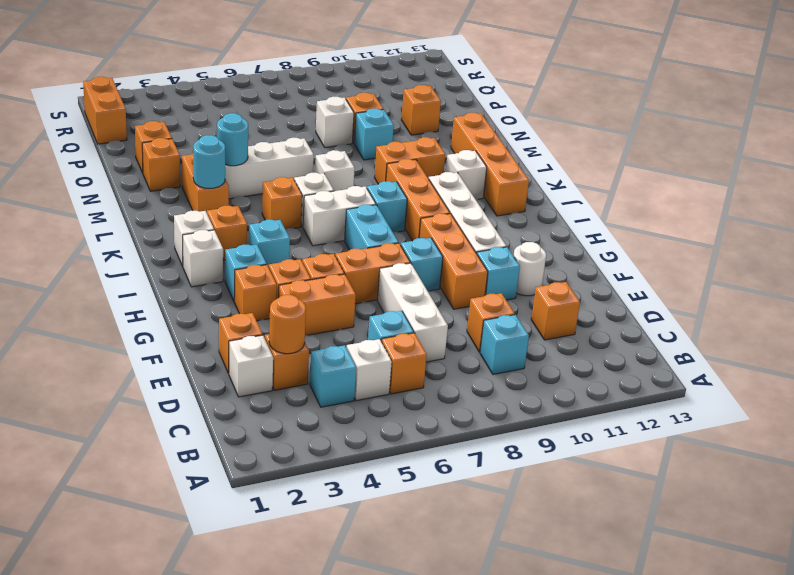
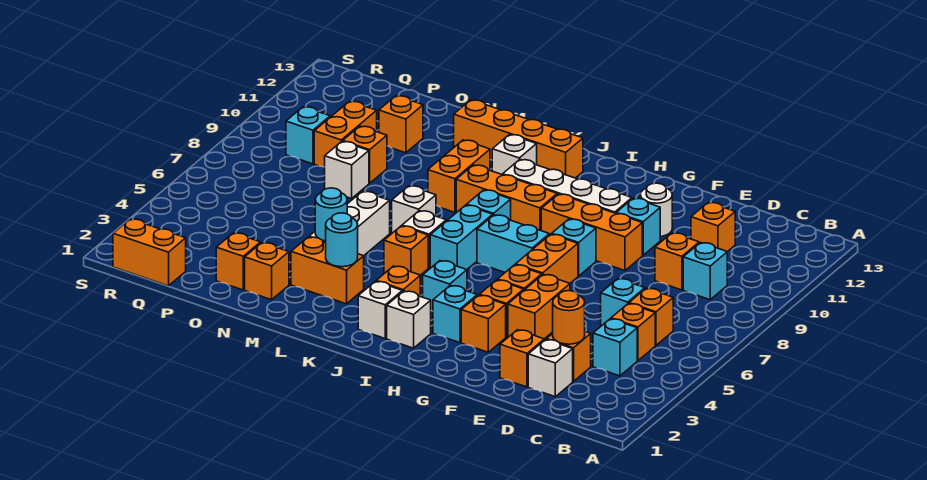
white 1x1 brick [347,339,392,401] -> orange 1x1 brick [611,303,655,361]
white 1x3 brick [377,263,448,362] -> none
white 1x2 brick [303,186,376,246] -> cyan 1x2 brick [430,205,493,270]
cyan 1x1 brick [354,109,394,160] -> cyan 1x1 brick moved to [286,107,330,164]
none -> orange 1x2 brick [314,101,377,167]

